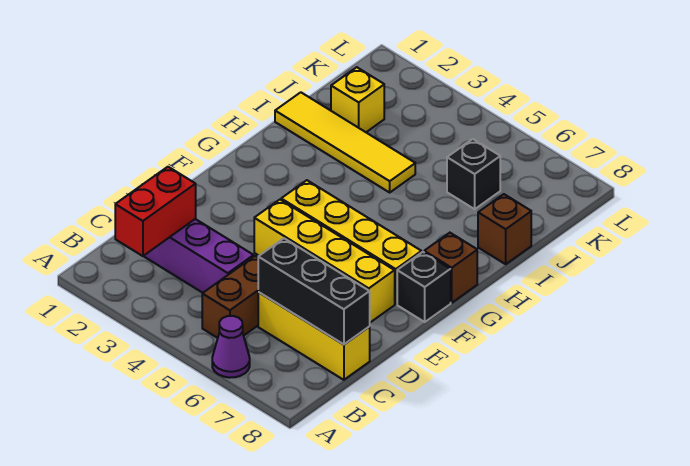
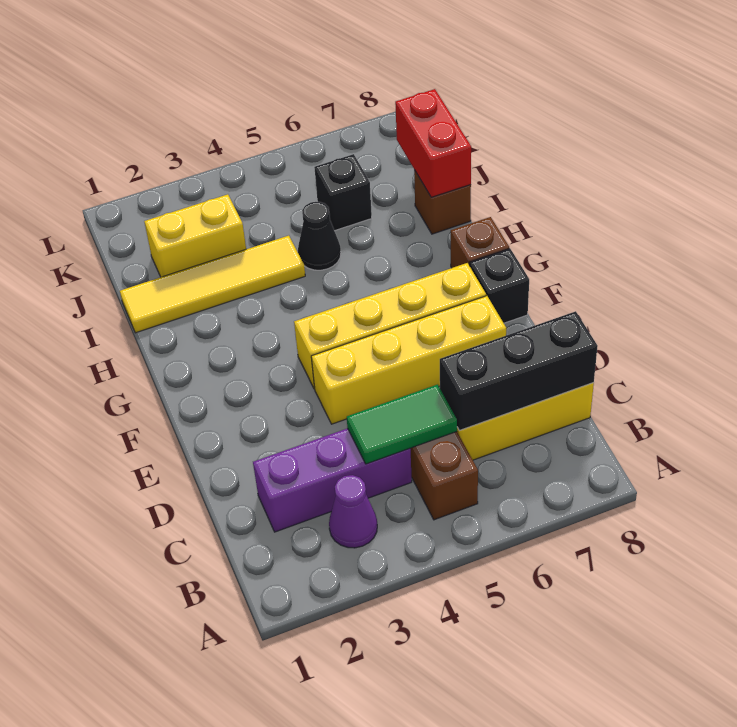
purple 1x1 cone [212,316,250,378] -> purple 1x1 cone moved to [329,475,377,548]
red 1x2 brick [115,167,196,256] -> red 1x2 brick moved to [395,89,471,197]
none -> green 1x2 tile [347,385,457,464]
none -> black 1x1 cone [298,202,341,270]
yellow 1x1 brick [331,67,384,132] -> yellow 1x2 brick [144,194,246,277]

